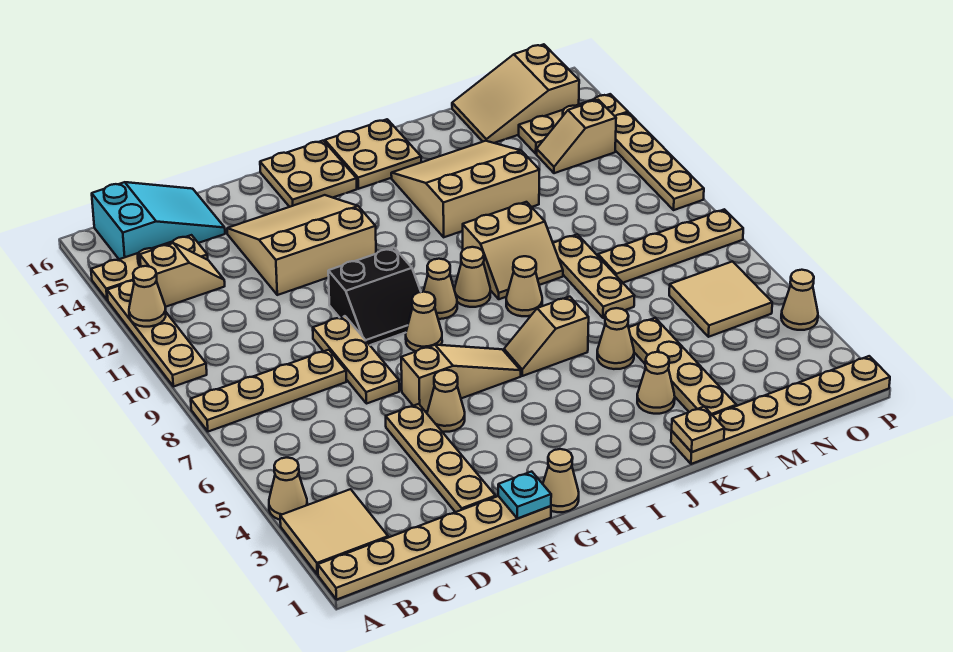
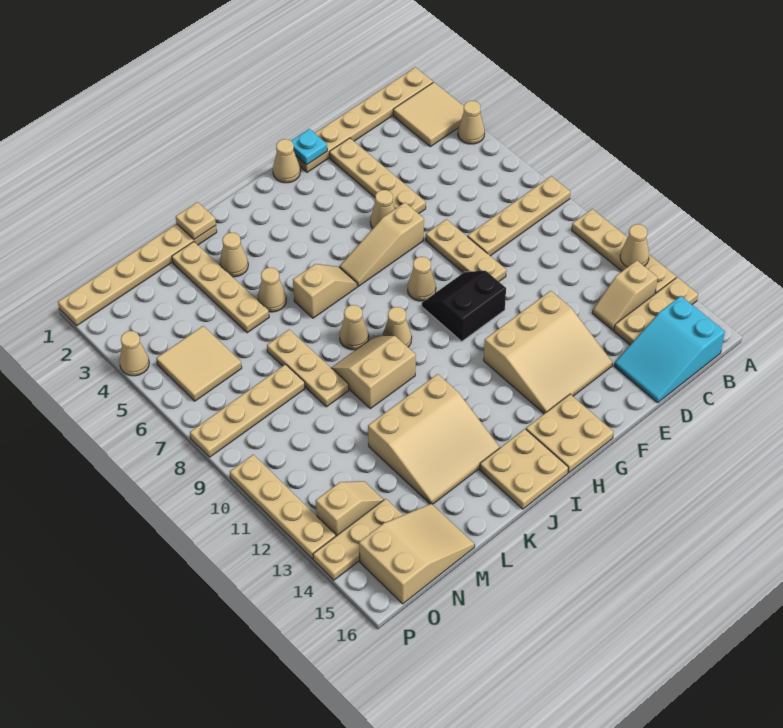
tan 1x1 cone [423,259,457,319] -> none

